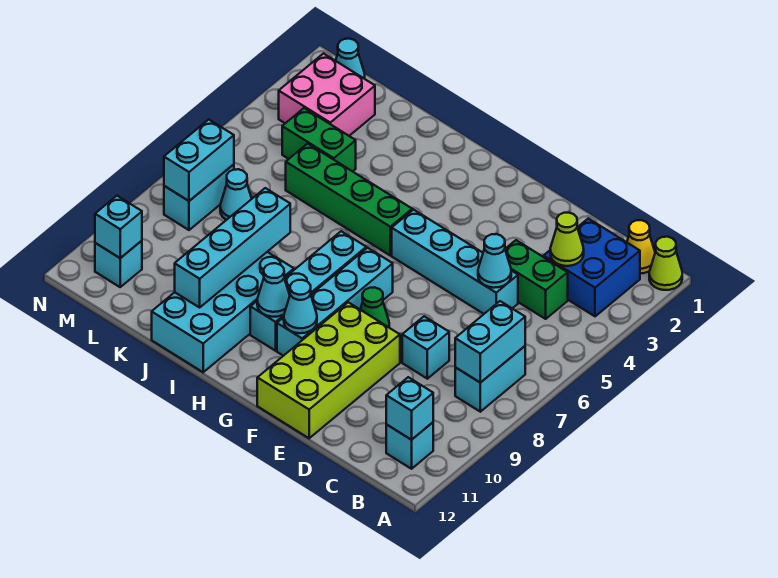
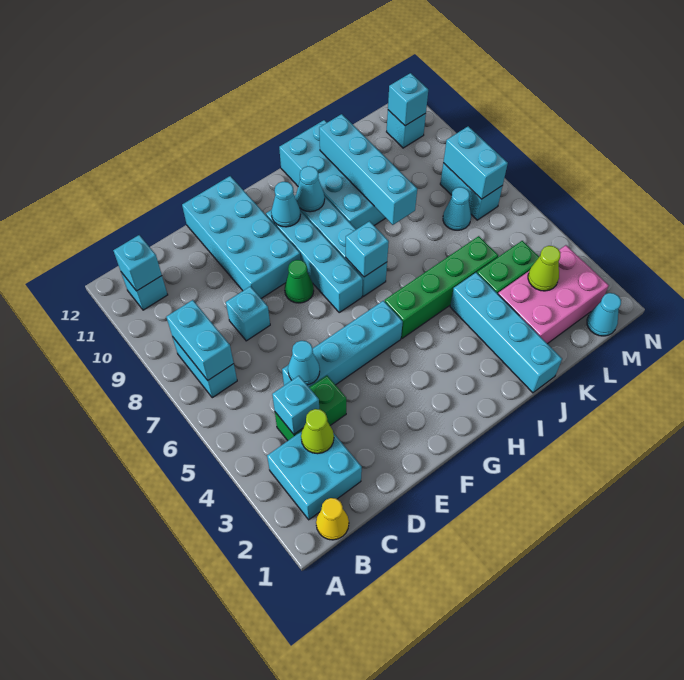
lime 1x1 cone [649,237,682,290] -> lime 1x1 cone moved to [528,246,561,291]
blue 2x2 brick [543,219,640,316] -> cyan 2x2 brick [267,431,362,520]
none -> cyan 1x1 brick [272,376,319,434]
lime 2x4 brick [257,302,400,438] -> cyan 2x4 brick [182,176,301,298]
none -> cyan 1x1 brick [346,221,389,277]
none -> cyan 1x4 brick [450,273,562,393]
pink 2x2 brick [279,54,375,136] -> pink 2x3 brick [498,245,609,344]

